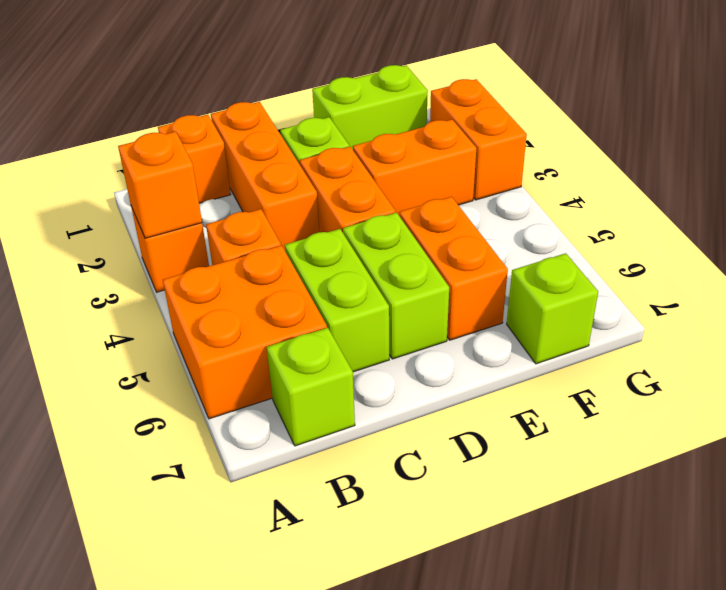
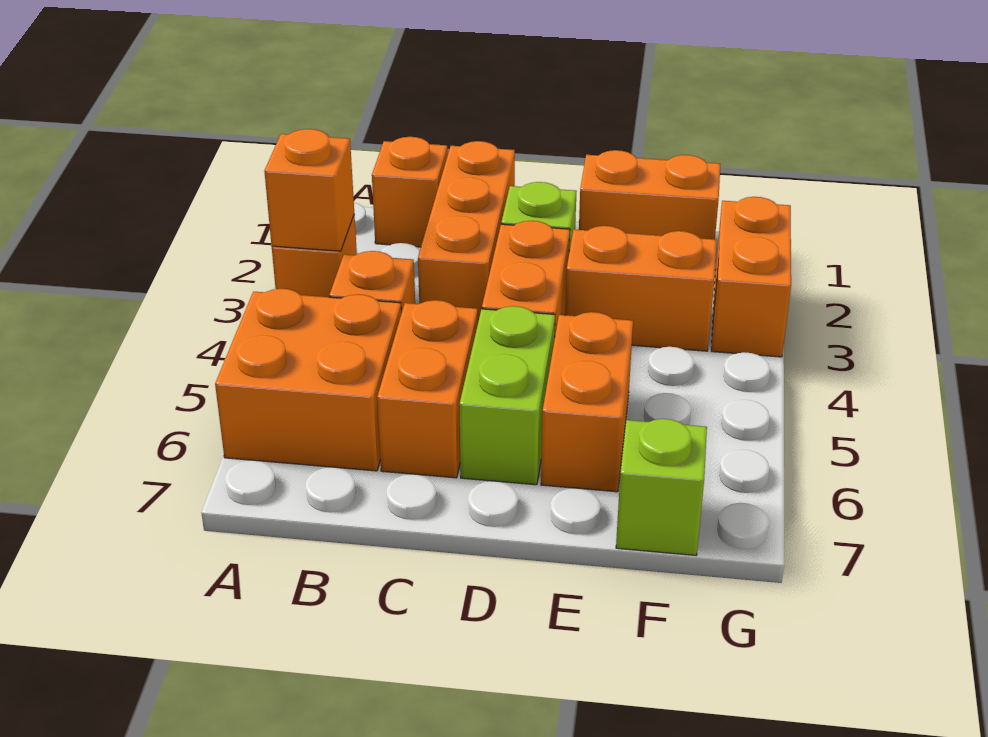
lime 1x1 brick [267,328,355,446] -> none
lime 1x2 brick [285,229,389,372] -> orange 1x2 brick [377,300,478,478]
lime 1x2 brick [312,65,428,150] -> orange 1x2 brick [579,150,720,239]

